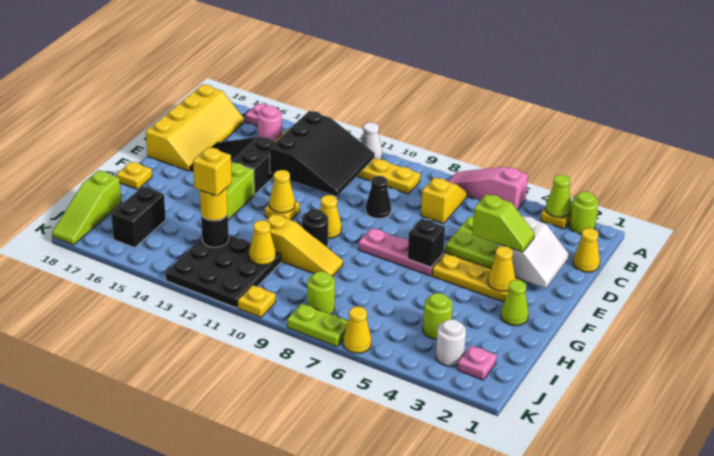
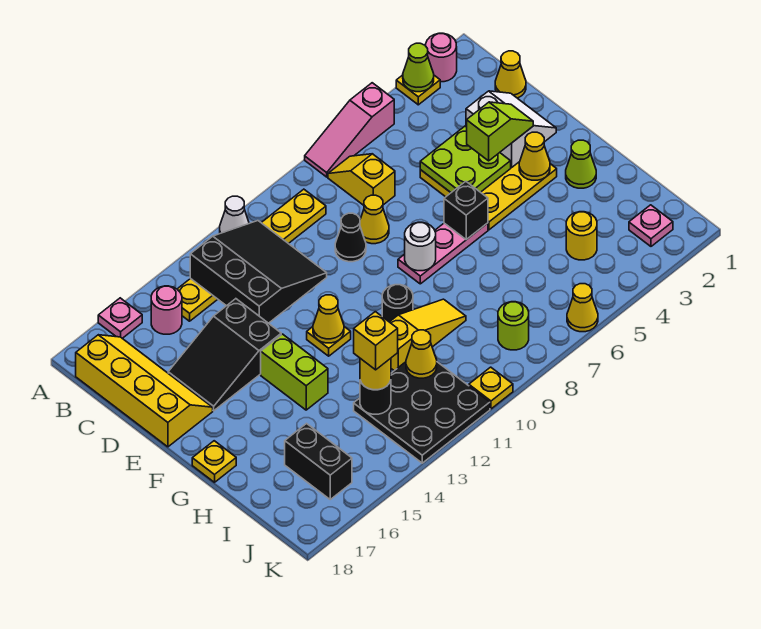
lime 1x1 round brick [569,192,598,234] -> pink 1x1 round brick [426,33,457,82]
yellow 1x1 cone [320,195,342,238] -> yellow 1x1 cone moved to [360,195,389,244]
lime 1x1 round brick [423,293,452,339] -> yellow 1x1 round brick [566,212,597,260]
lime 1x3 slope [52,170,121,245] -> none
white 1x1 round brick [436,319,466,366] -> white 1x1 round brick moved to [405,222,436,271]
lime 1x2 plate [287,304,348,347] -> none

